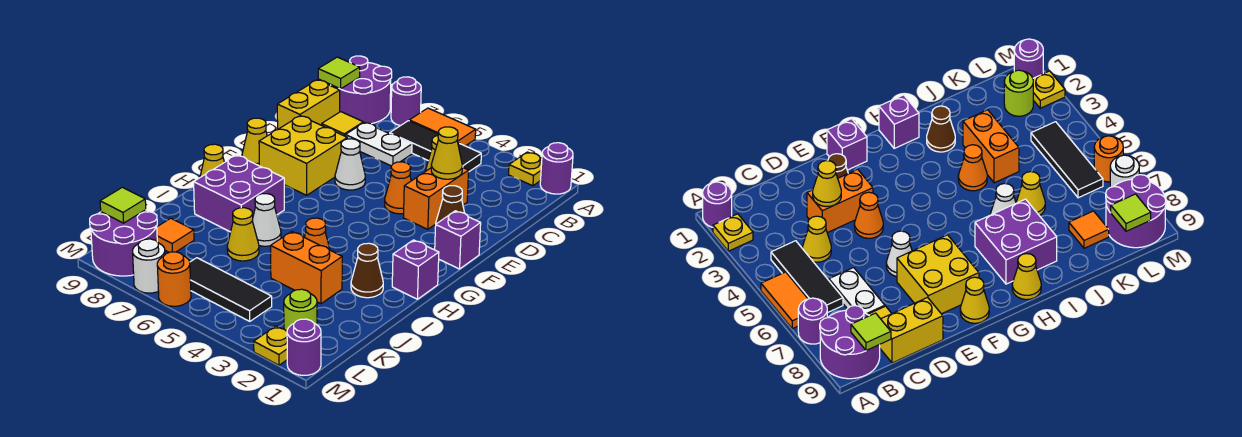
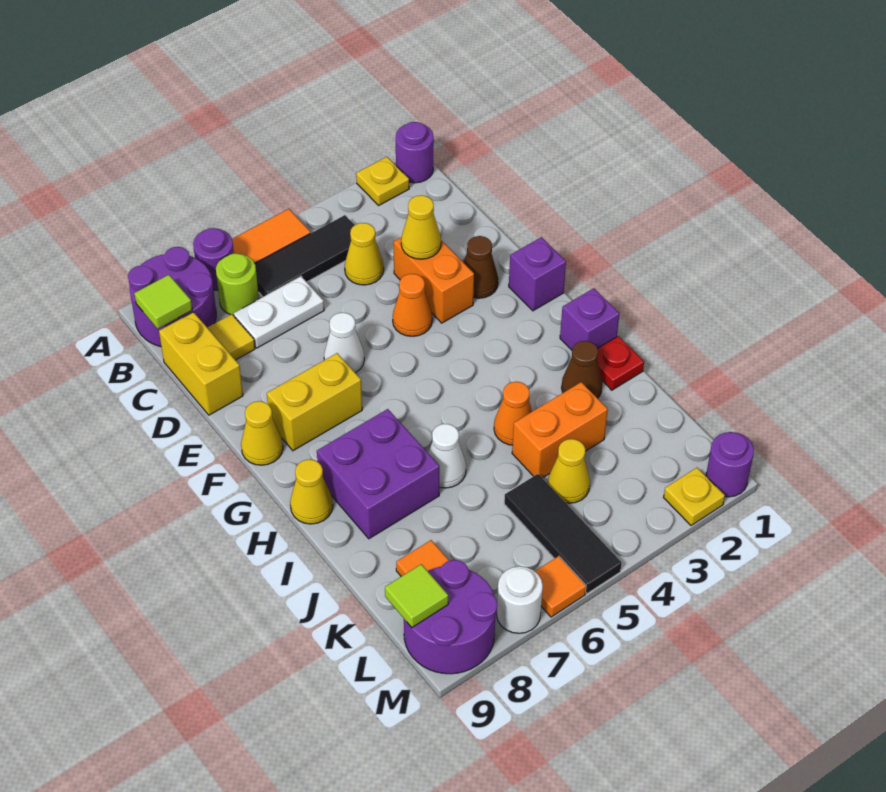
yellow 2x2 brick [259,116,347,195] -> yellow 1x2 brick [267,353,362,451]
none -> red 1x1 plate [597,336,644,390]
yellow 1x1 cone [227,208,259,261] -> yellow 1x1 cone moved to [548,439,590,503]
lime 1x1 round brick [284,289,317,331] -> lime 1x1 round brick moved to [216,253,259,315]
black 1x3 tile [190,258,272,321] -> black 1x3 tile turned to [504,474,622,594]
orange 1x1 round brick [157,252,191,306] -> orange 1x1 tile [535,556,586,617]

